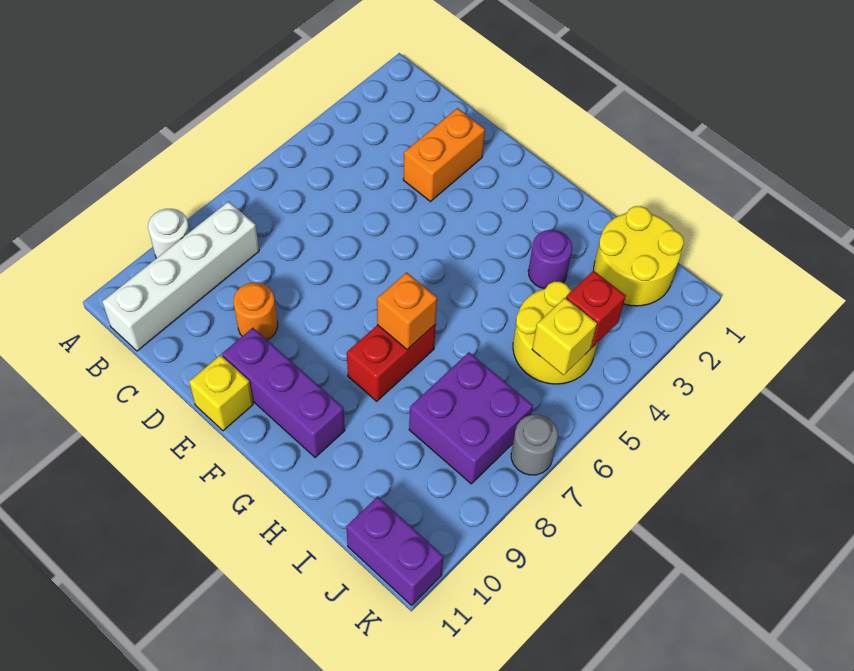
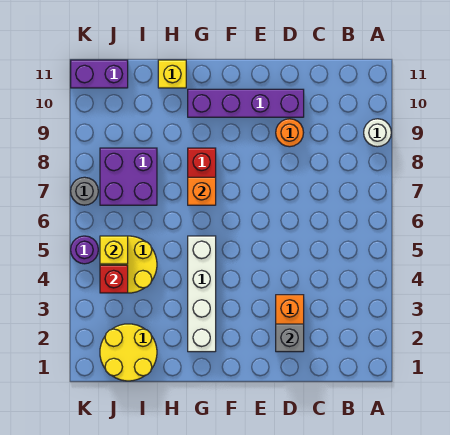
white 1x4 brick [102,202,259,351] -> white 1x4 brick moved to [188,236,216,352]
none -> grey 1x1 brick [276,324,304,352]
purple 1x3 brick [222,328,345,458] -> purple 1x4 brick [188,89,304,117]
yellow 1x1 brick [189,355,253,431] -> yellow 1x1 brick moved to [158,60,186,88]
purple 1x1 round brick [528,230,572,289] -> purple 1x1 round brick moved to [71,236,98,264]

